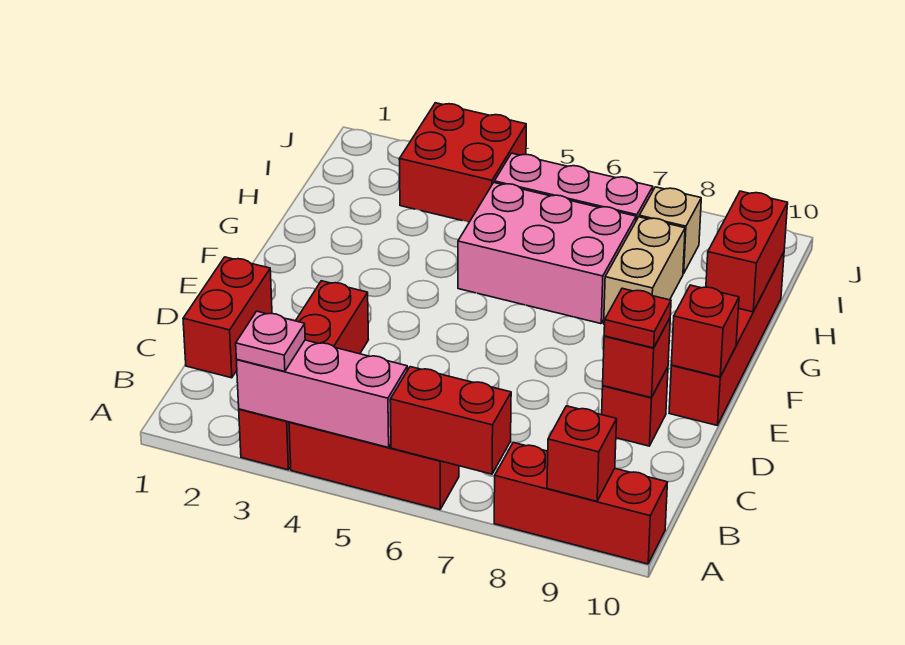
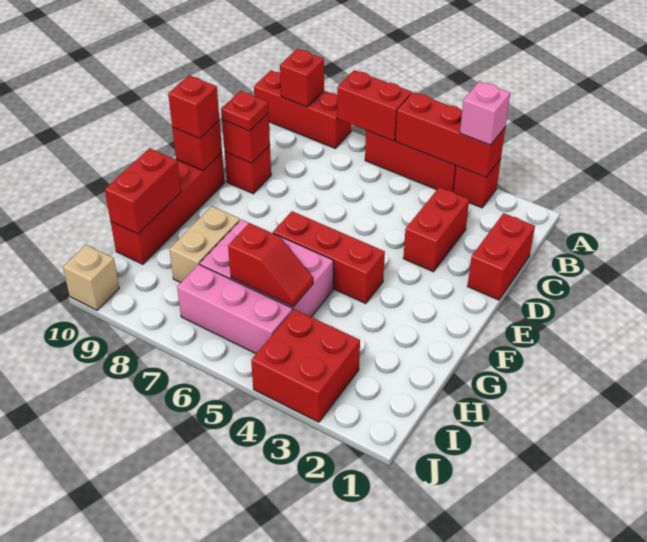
pink 1x3 brick [236,340,407,448] -> red 1x3 brick [396,92,505,177]
pink 1x1 plate [236,311,305,371] -> pink 1x1 brick [460,81,510,145]
none -> red 1x1 brick [168,75,219,138]
none -> red 1x3 brick [273,211,385,303]
none -> red 1x2 slope [228,223,313,307]
tan 1x1 brick [639,187,701,274] -> tan 1x1 brick moved to [63,245,119,310]

